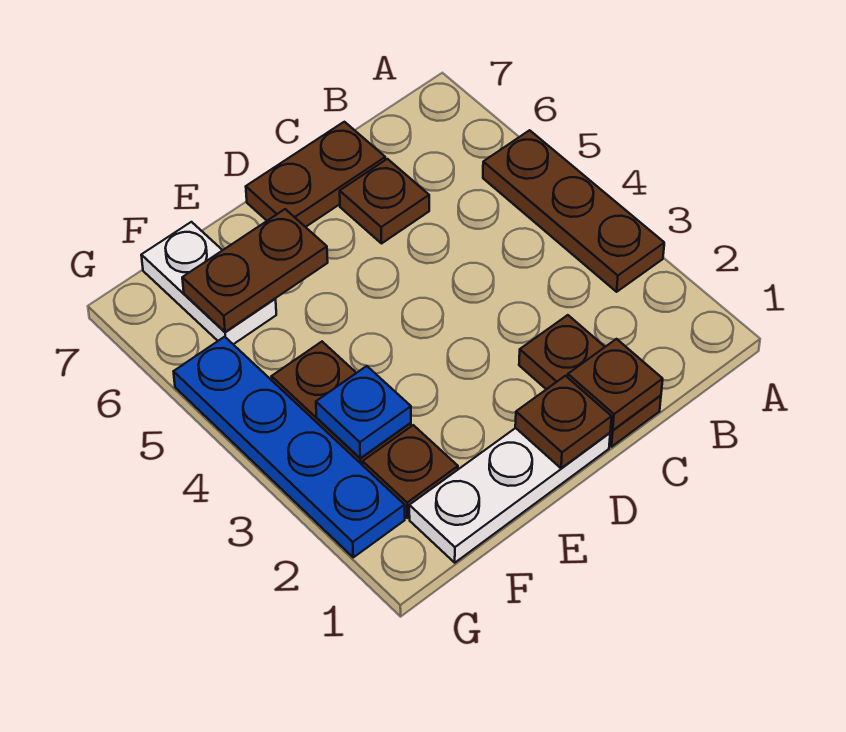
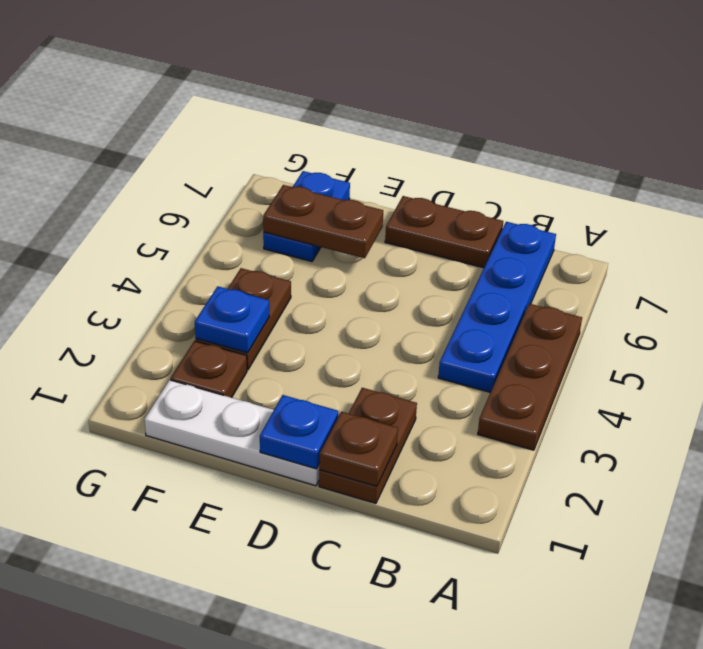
brown 1x1 plate [340,159,429,243] -> none
brown 1x1 plate [515,376,612,468] -> blue 1x1 plate [260,395,338,469]
white 1x2 plate [141,222,276,344] -> blue 1x2 plate [263,171,350,261]
blue 1x4 plate [174,337,405,557] -> blue 1x4 plate moved to [438,222,556,392]

